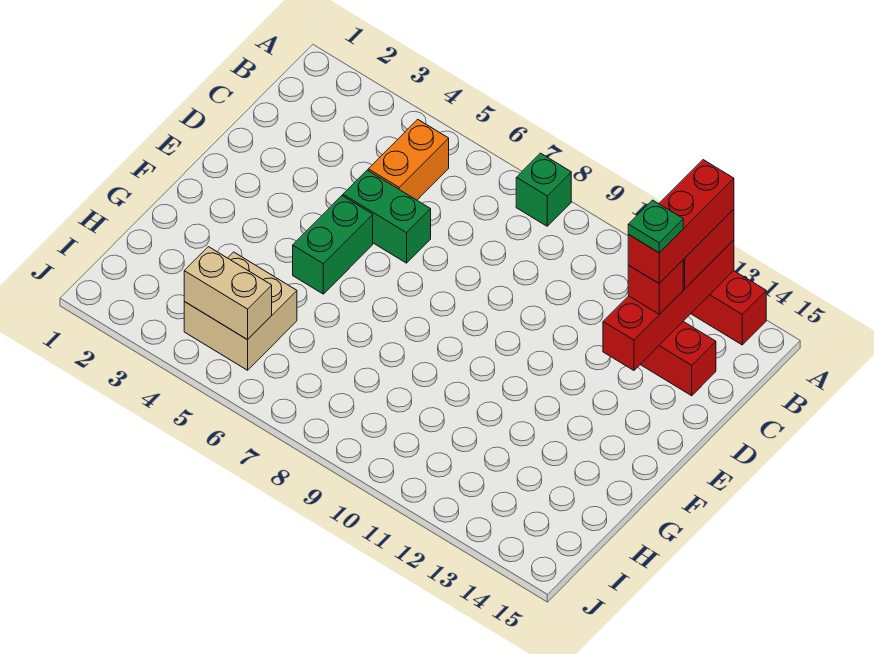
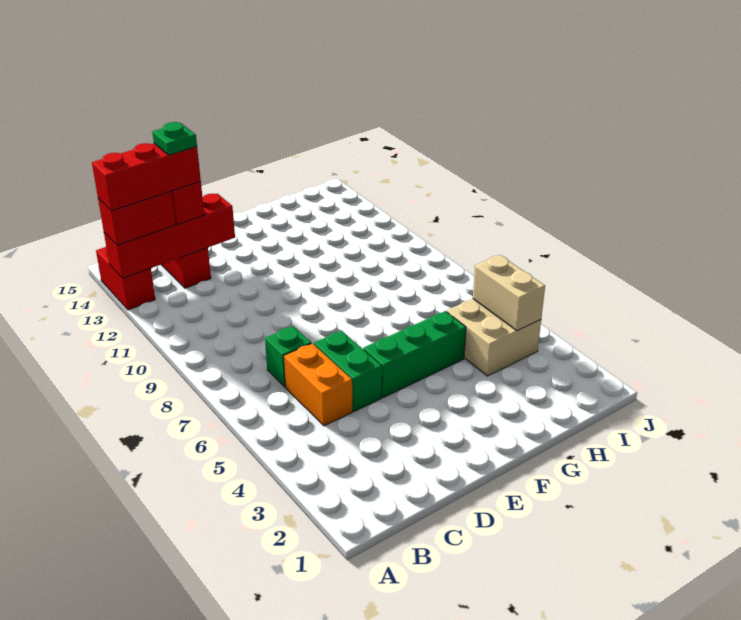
green 1x1 brick [516,153,571,226] -> green 1x1 brick moved to [265,326,311,387]
orange 1x2 brick [368,119,449,200] -> orange 1x2 brick turned to [284,343,353,426]
green 1x2 brick [293,196,373,294] -> green 1x3 brick [363,311,466,398]

